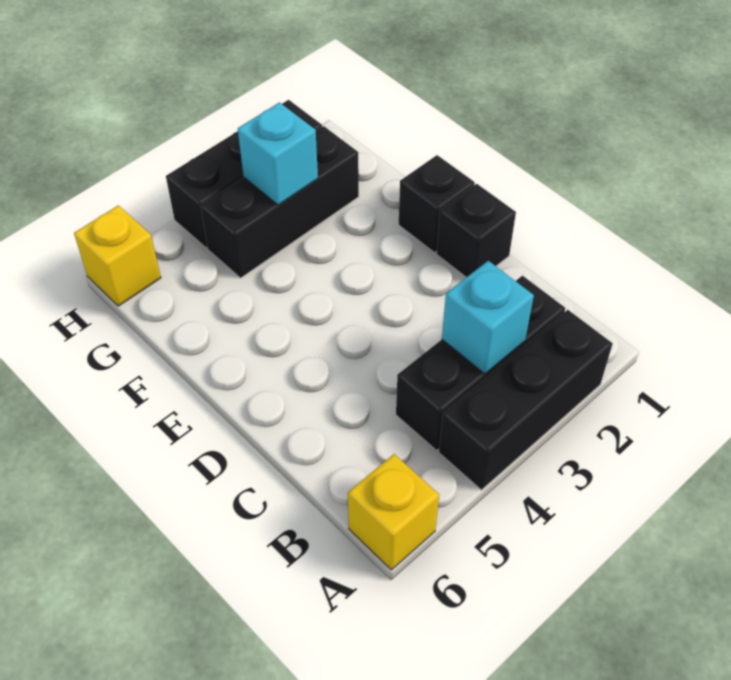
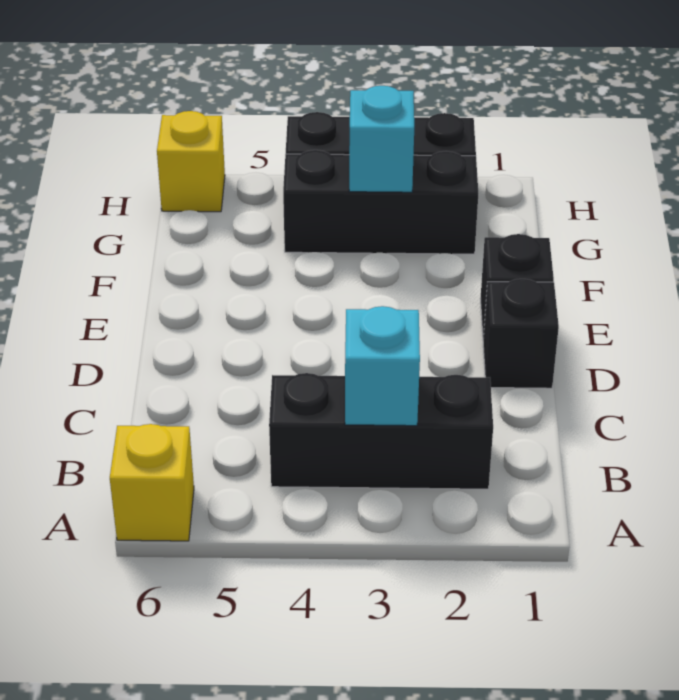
black 1x3 brick [439,310,613,490] -> none

